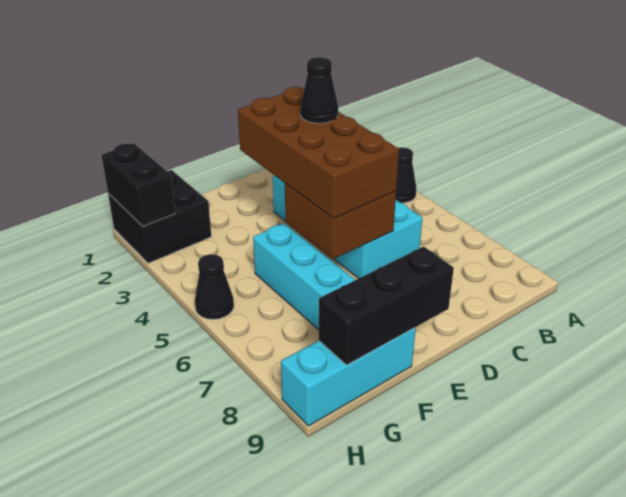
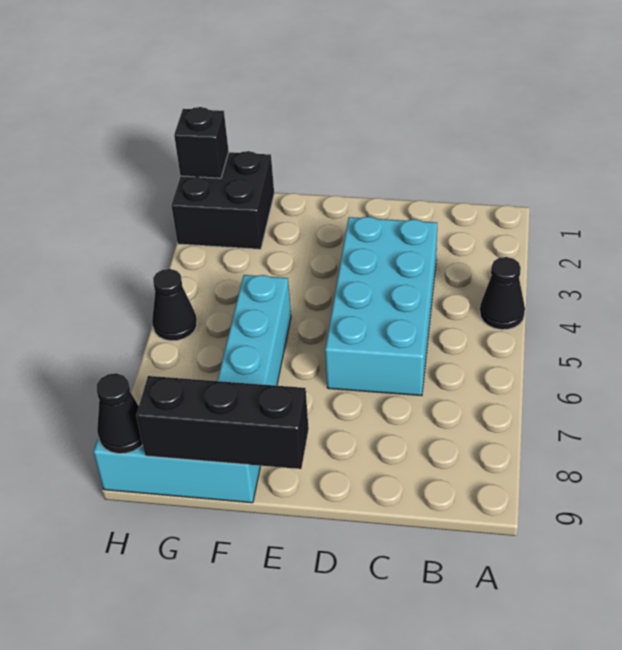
brown 2x4 brick [238,87,399,219] -> none
black 1x1 cone [300,57,338,123] -> black 1x1 cone moved to [97,373,143,454]
brown 2x2 brick [285,183,396,259] -> none
black 1x2 brick [101,143,175,226] -> black 1x1 brick [174,107,229,178]

